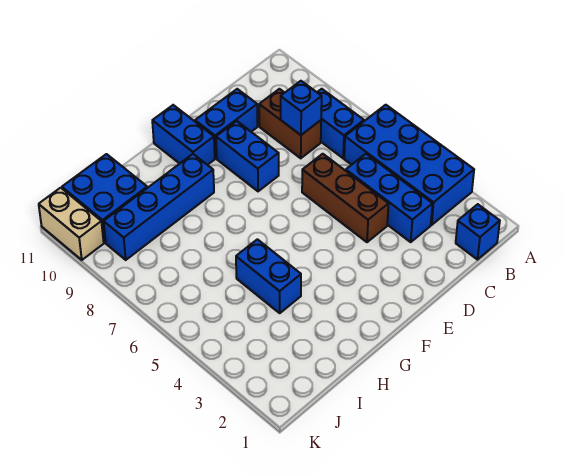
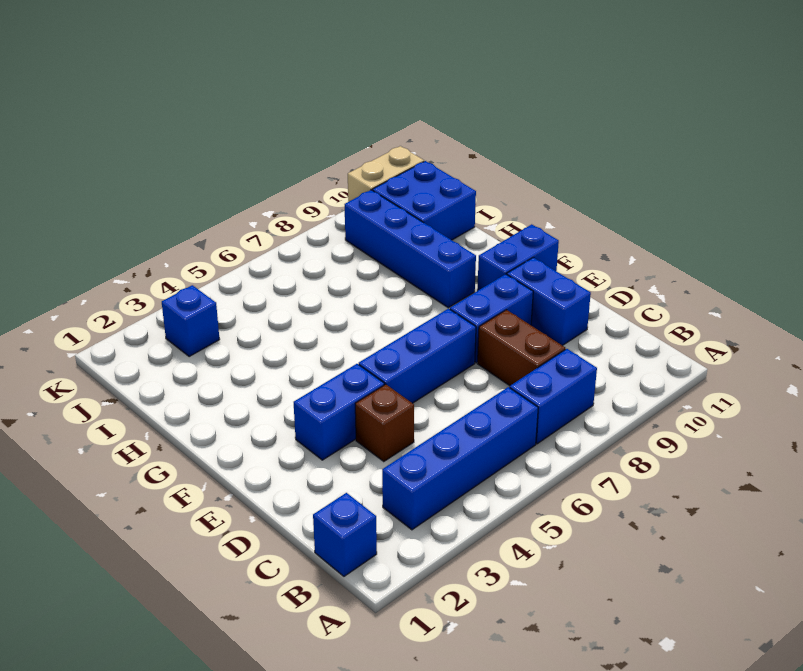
blue 2x4 brick [344,105,474,225] -> blue 1x4 brick [382,387,538,530]
blue 1x3 brick [346,154,432,242] -> blue 1x3 brick moved to [359,309,476,403]
brown 1x2 brick [259,89,321,158] -> brown 1x2 brick turned to [478,310,565,386]
blue 1x1 brick [281,81,322,135] -> blue 1x1 brick moved to [162,285,220,357]
brown 1x3 brick [302,154,389,242] -> brown 1x1 brick [355,384,414,461]
blue 1x2 brick [236,239,301,313] -> blue 1x2 brick moved to [294,364,384,460]

